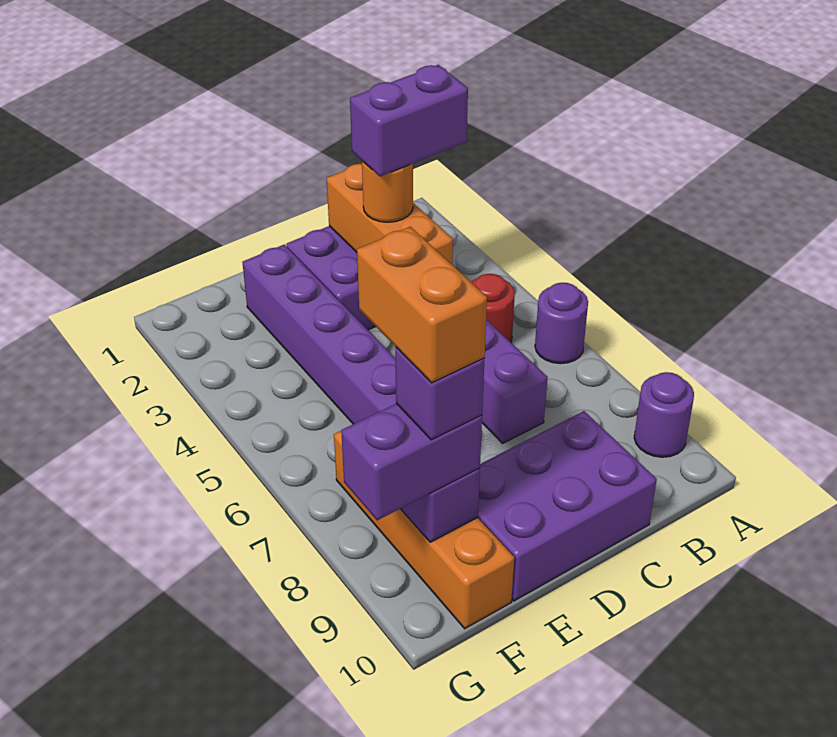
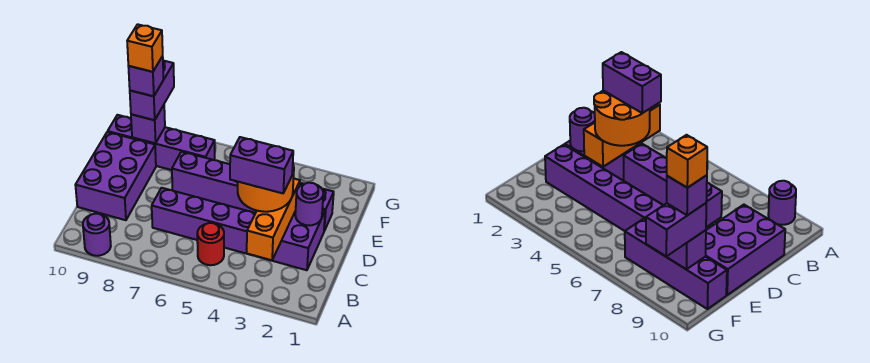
purple 1x1 round brick [535,283,588,364] -> purple 1x1 round brick moved to [295,183,323,226]
purple 1x2 brick [350,65,468,176] -> purple 1x2 brick turned to [230,137,293,193]
orange 1x3 brick [327,164,453,264] -> orange 1x3 brick turned to [247,178,300,260]
orange 1x1 round brick [362,161,413,222] -> orange 2x2 round brick [238,165,294,212]
orange 1x4 brick [334,431,514,629] -> purple 1x4 brick [108,115,215,170]
orange 1x2 brick [357,227,487,383] -> orange 1x1 brick [127,24,163,72]

